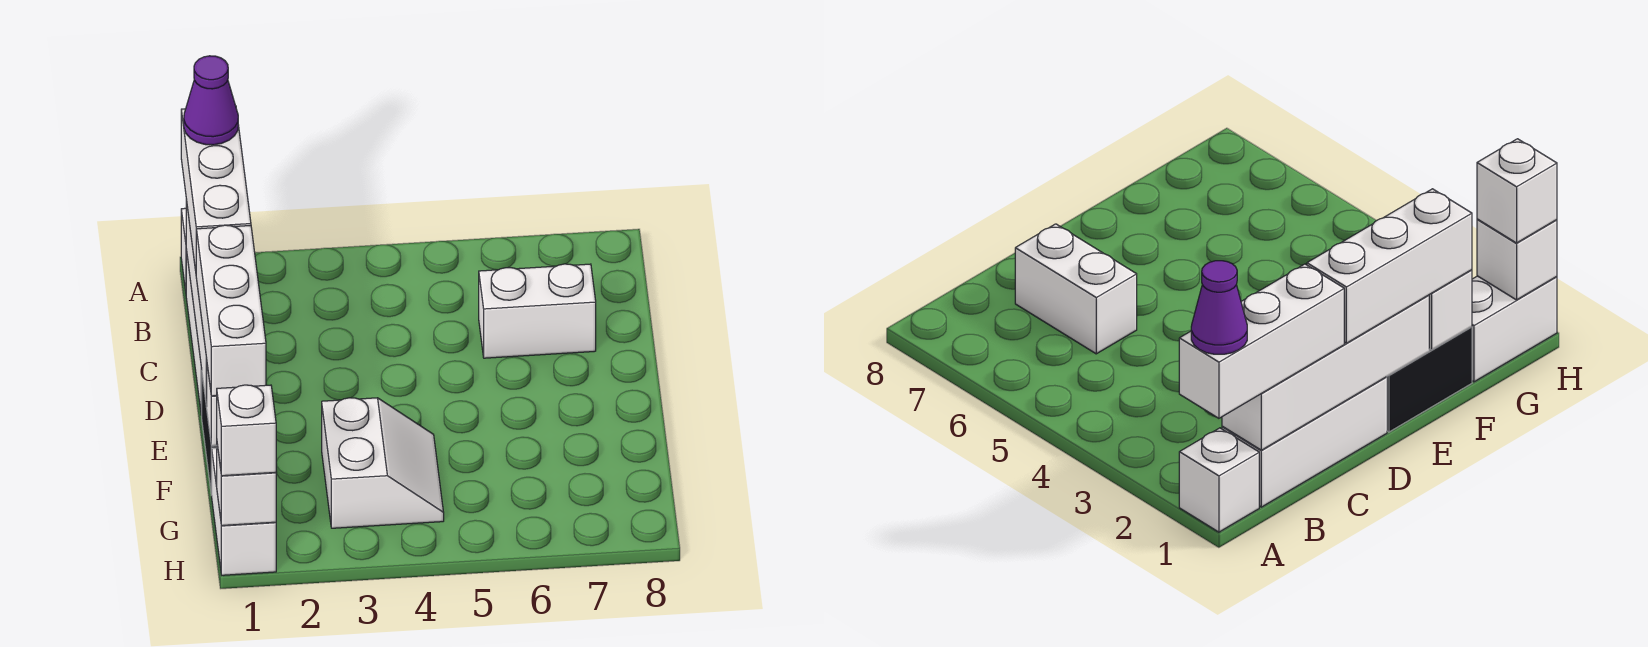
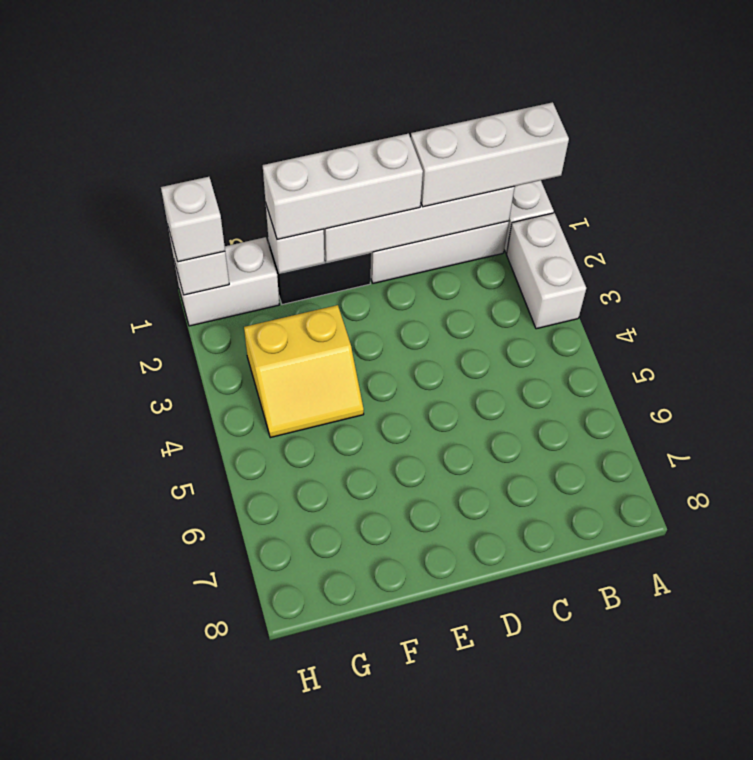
purple 1x1 cone [184,56,238,145] -> none
white 1x2 brick [479,264,596,358] -> white 1x2 brick moved to [506,213,586,329]
white 2x2 slope [322,398,444,528] -> yellow 2x2 slope [244,305,364,438]

